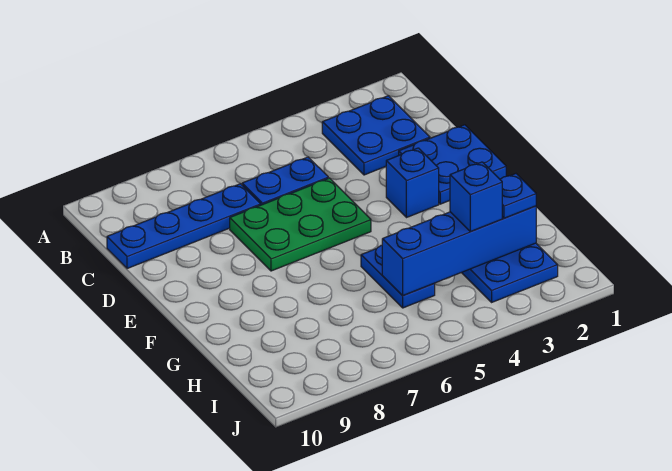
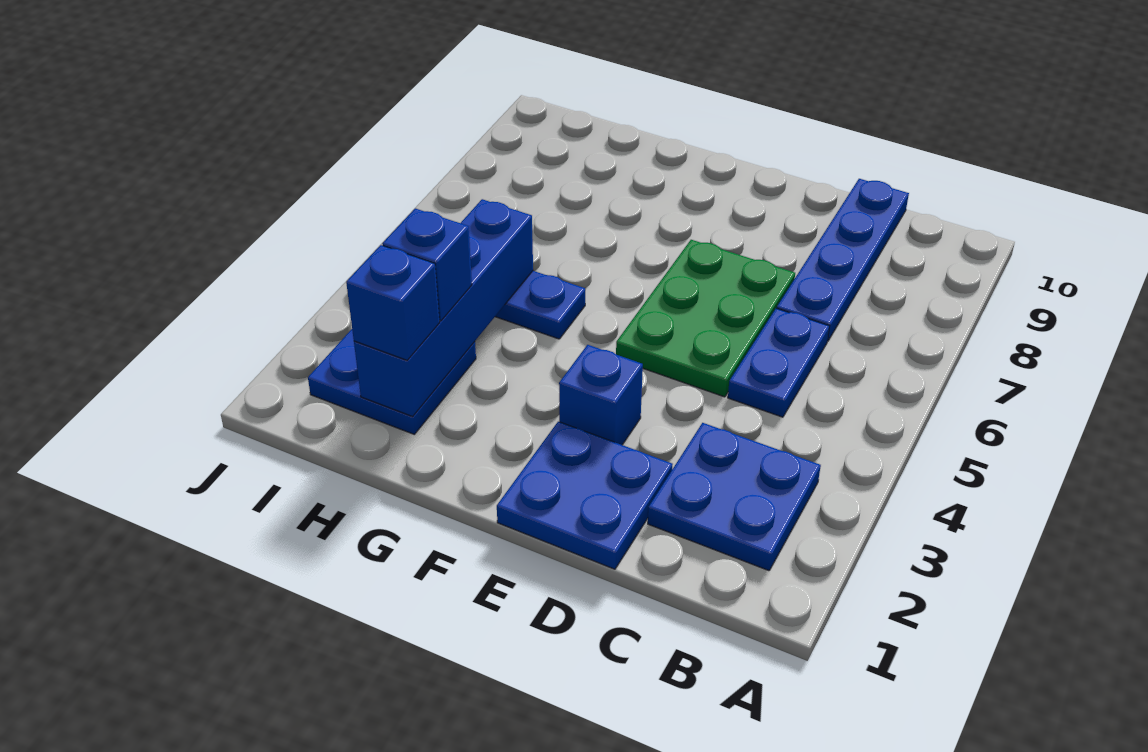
blue 1x1 plate [500,174,536,218] -> blue 1x1 brick [346,245,440,360]

